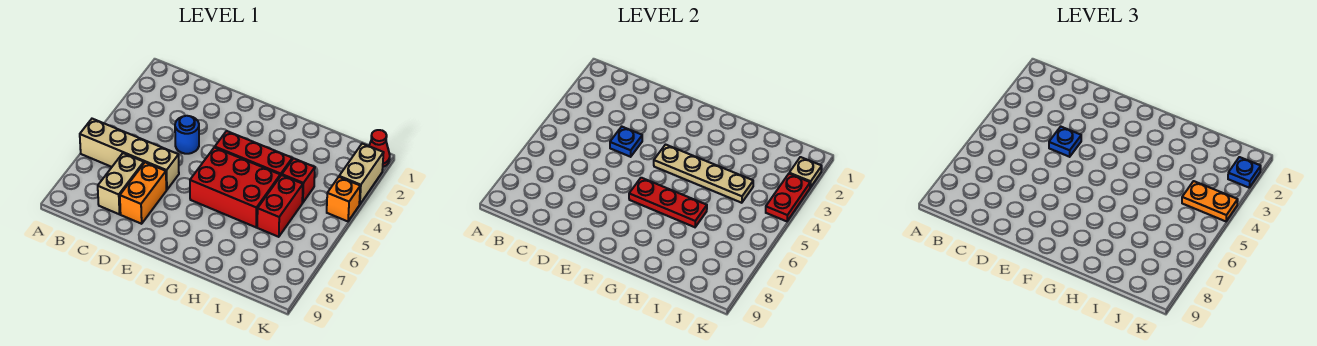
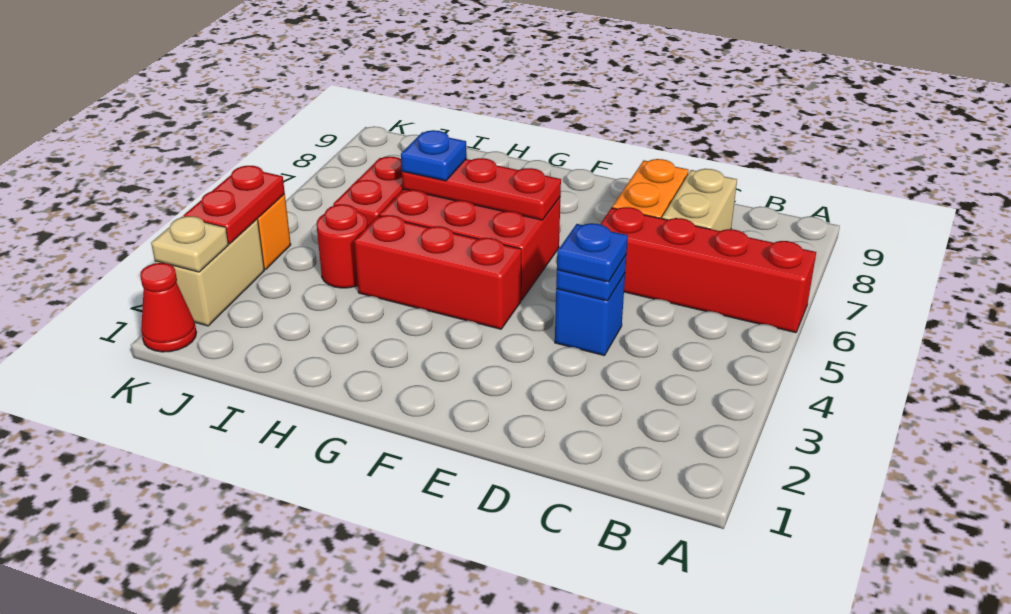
tan 1x4 brick [80,119,179,190] -> red 1x4 brick [600,207,816,333]
blue 1x1 round brick [175,116,199,154] -> blue 1x1 brick [555,274,625,356]
tan 1x4 plate [654,145,753,203] -> none
red 1x1 brick [282,158,315,203] -> red 1x1 round brick [317,204,367,288]
orange 1x2 plate [1182,181,1238,221] -> none
blue 1x1 plate [1228,157,1261,188] -> blue 1x1 plate moved to [401,130,466,181]

